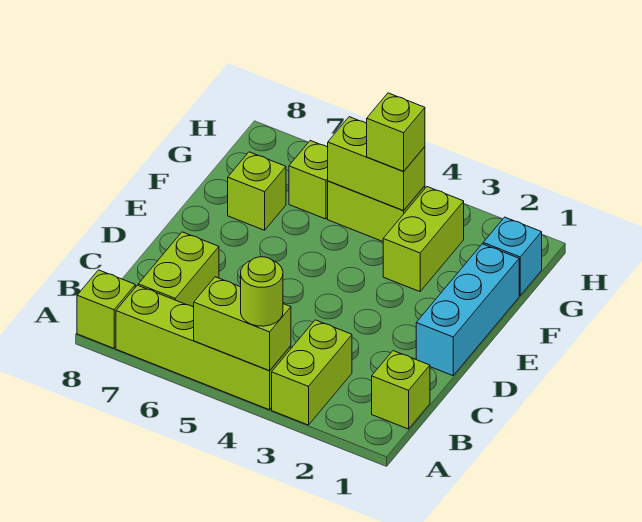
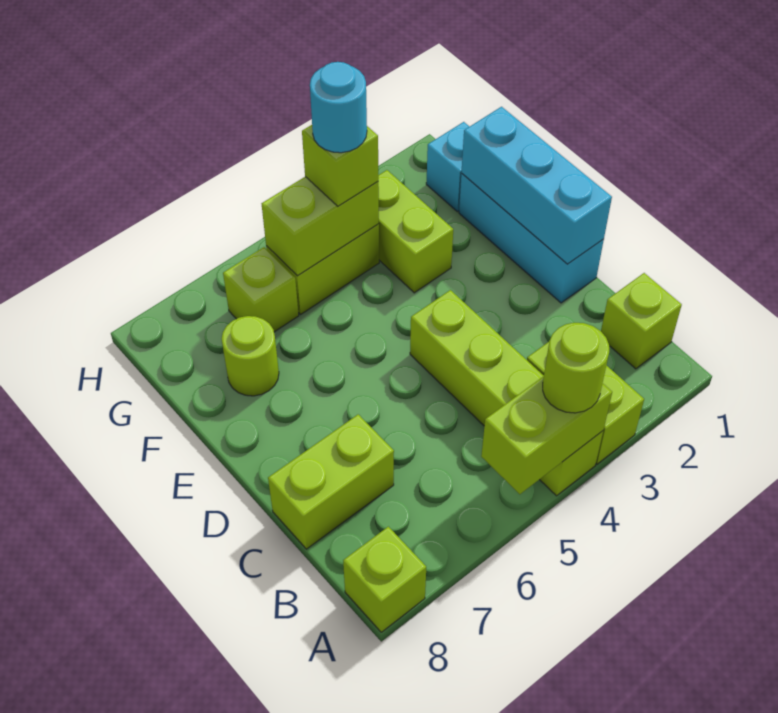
lime 1x4 brick [116,285,291,410] -> lime 1x4 brick turned to [410,290,603,496]
lime 1x2 brick [138,232,219,307] -> lime 1x2 brick turned to [268,414,394,549]
none -> cyan 1x3 brick [461,107,612,264]
lime 1x1 brick [228,152,286,230] -> lime 1x1 round brick [222,316,279,396]
none -> cyan 1x1 round brick [310,62,367,153]

